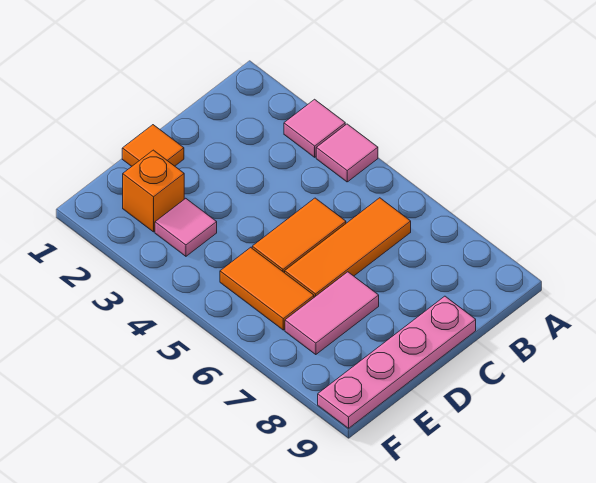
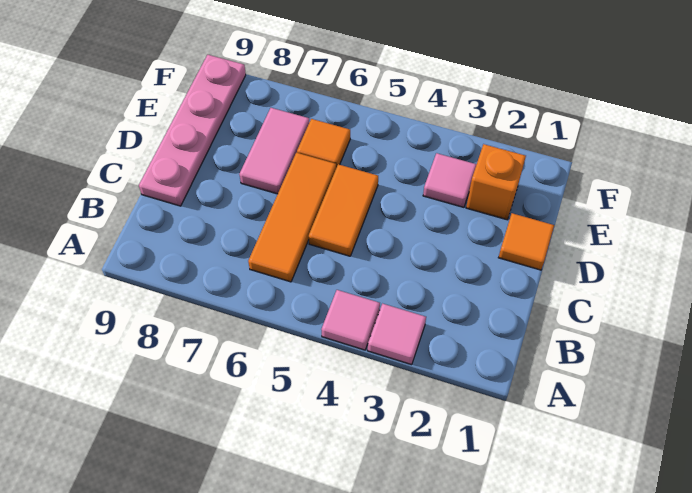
orange 1x2 tile [220,247,314,330] -> orange 1x1 tile [297,119,350,168]

